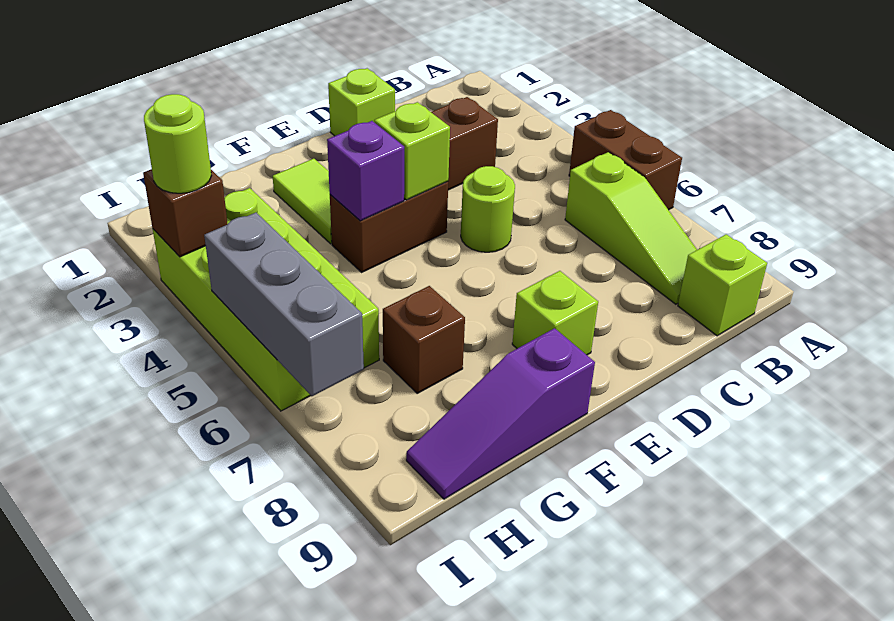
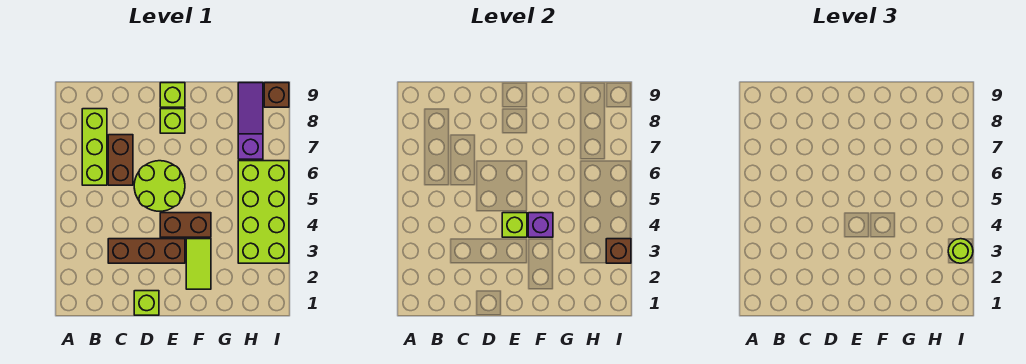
brown 1x2 brick [569,110,682,210] -> brown 1x2 brick moved to [108,135,133,185]
lime 1x3 slope [565,152,697,304] -> lime 1x3 brick [82,109,107,185]
lime 1x1 brick [678,234,767,336] -> lime 1x1 brick moved to [160,83,185,107]
lime 1x1 round brick [461,166,515,252] -> lime 2x2 round brick [134,161,185,211]
purple 1x3 slope [406,328,595,499] -> purple 1x3 slope turned to [238,83,263,159]
brown 1x1 brick [383,286,465,393] -> brown 1x1 brick moved to [264,83,289,107]
grey 1x3 brick [204,213,364,396] -> none

